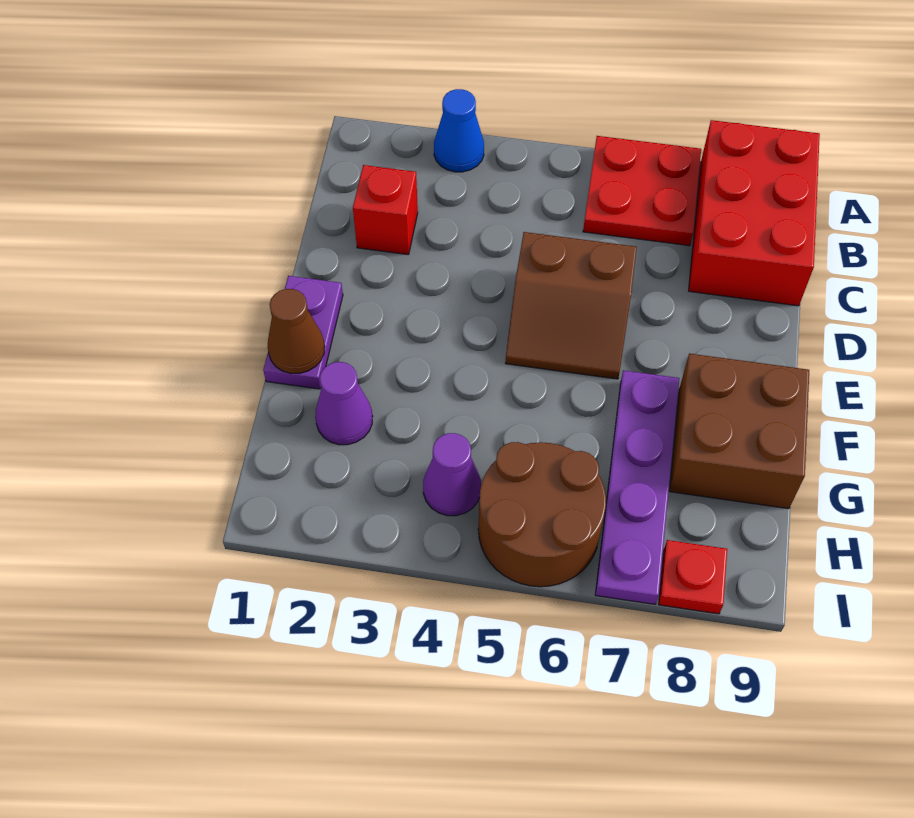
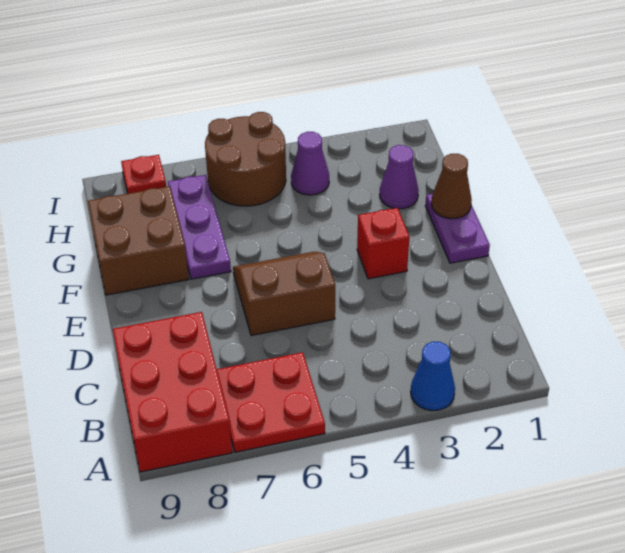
red 1x1 brick [353,165,418,255] -> red 1x1 brick moved to [357,208,409,279]
purple 1x4 plate [595,370,679,604] -> purple 1x3 plate [168,175,231,279]

